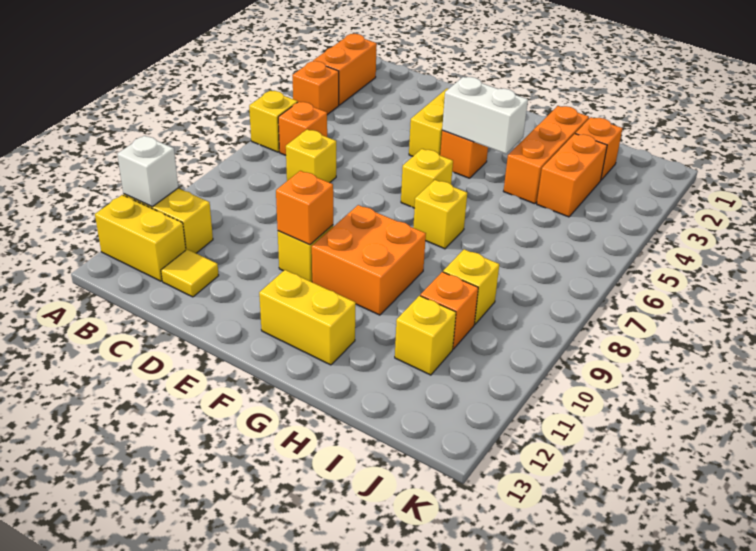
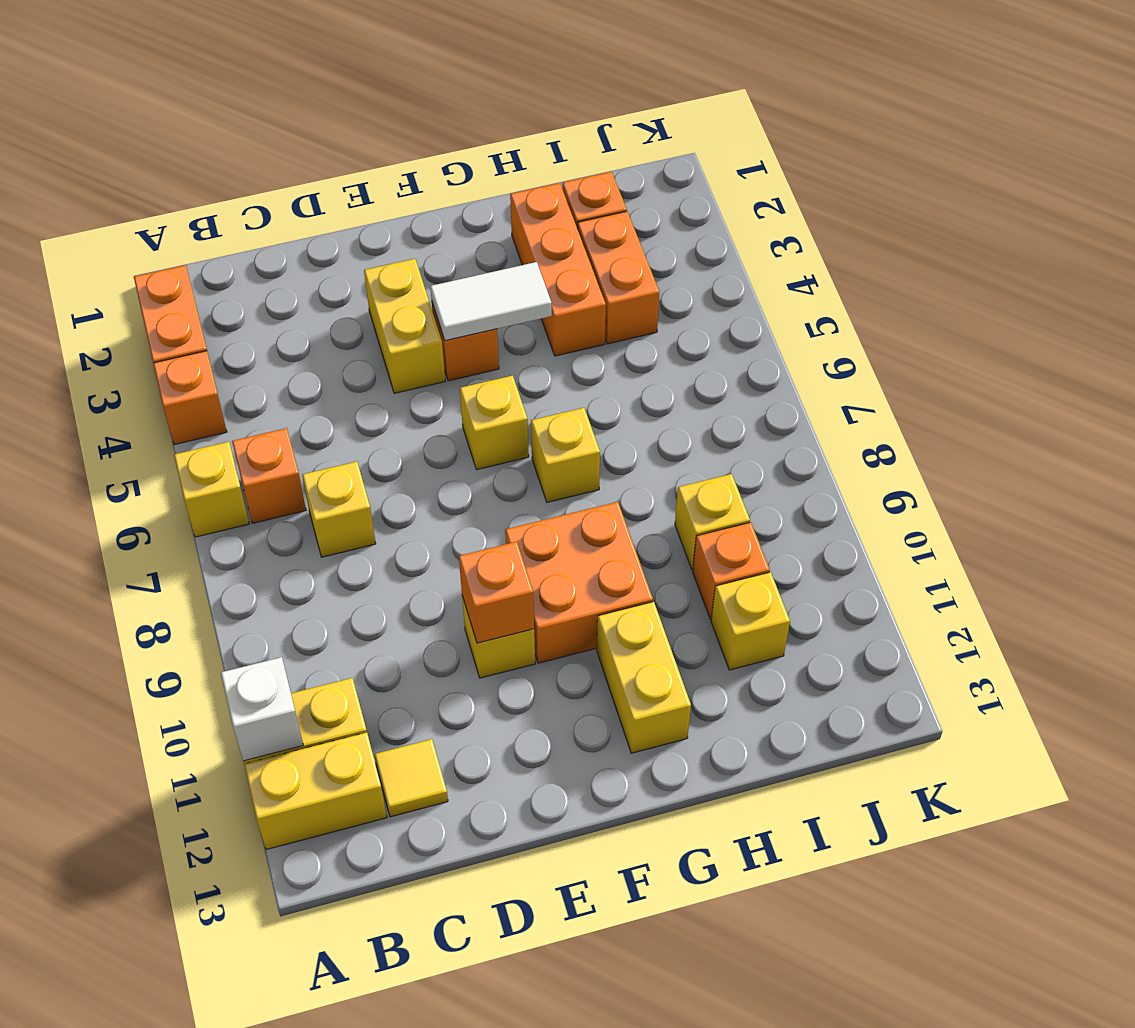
white 1x2 brick [442,77,528,154] -> white 1x2 tile [430,262,552,341]
yellow 1x2 brick [259,270,356,365] -> yellow 1x2 brick turned to [597,602,691,753]

